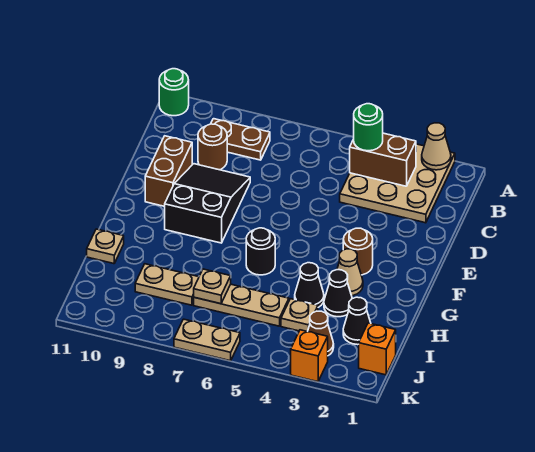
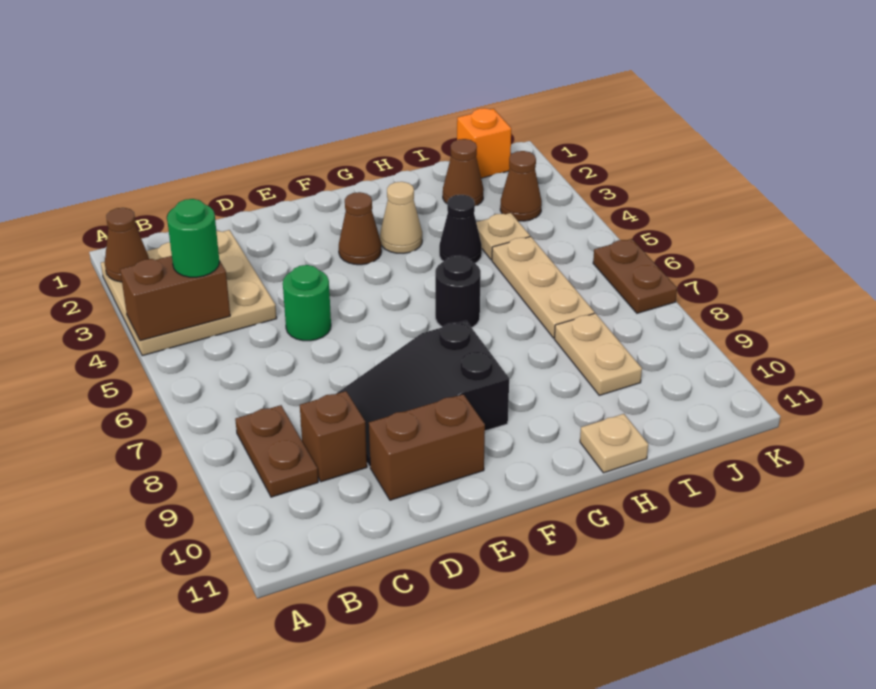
tan 1x1 cone [422,123,451,170] -> brown 1x1 cone [105,208,149,282]
green 1x1 round brick [159,69,189,116] -> green 1x1 round brick moved to [283,265,331,341]
brown 1x2 brick [350,133,416,186] -> brown 1x2 brick turned to [120,256,230,341]
brown 1x1 round brick [198,124,227,170] -> brown 1x1 brick [300,391,367,482]
brown 1x1 round brick [343,228,373,275] -> brown 1x1 cone [339,192,381,265]
black 1x1 cone [324,270,352,317] -> none
black 1x1 cone [343,297,371,345] -> brown 1x1 cone [443,139,484,206]
tan 1x1 plate [194,269,231,304] -> none
orange 1x1 brick [291,330,328,382] -> none
tan 1x2 plate [174,319,240,361] -> brown 1x2 plate [593,239,677,313]

